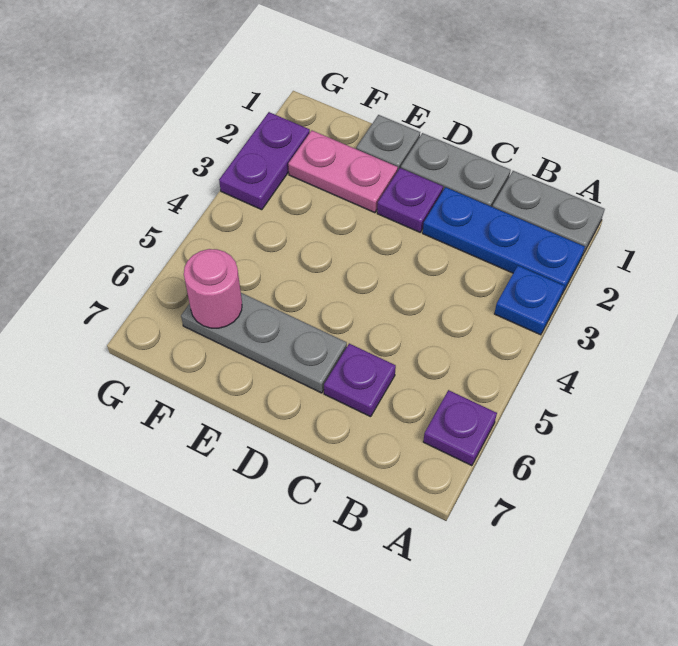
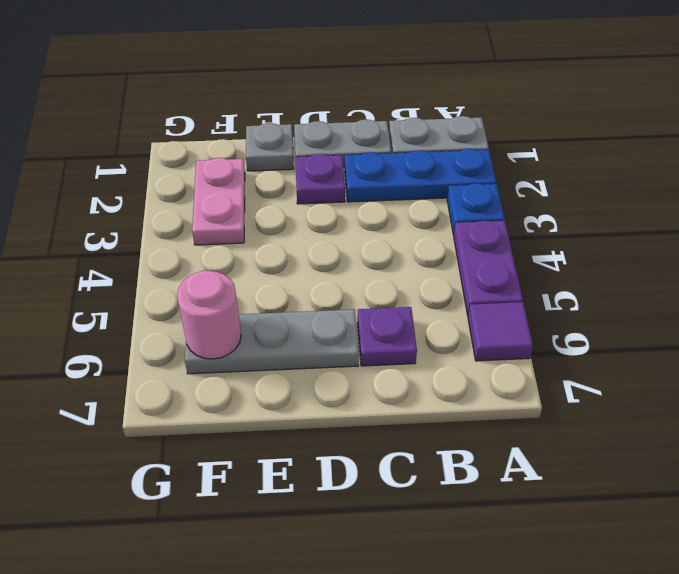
purple 1x1 plate [423,390,497,466] -> purple 1x1 tile [468,302,533,361]
pink 1x2 plate [288,131,398,213] -> pink 1x2 plate turned to [192,158,245,245]
purple 1x2 plate [219,112,310,210] -> purple 1x2 plate moved to [454,221,523,315]

